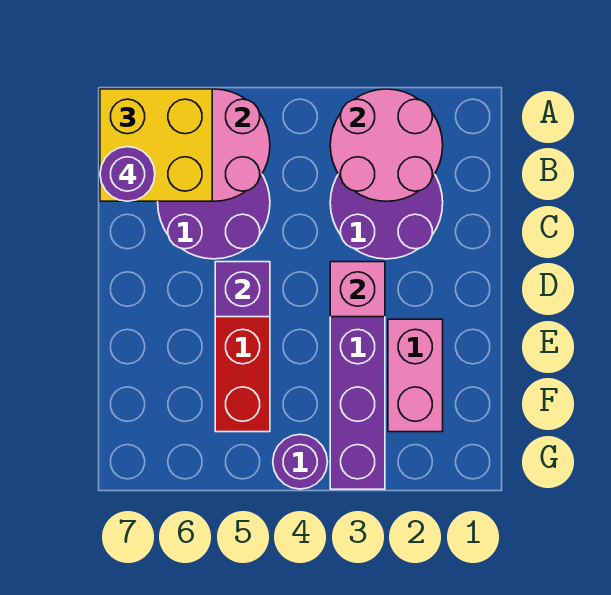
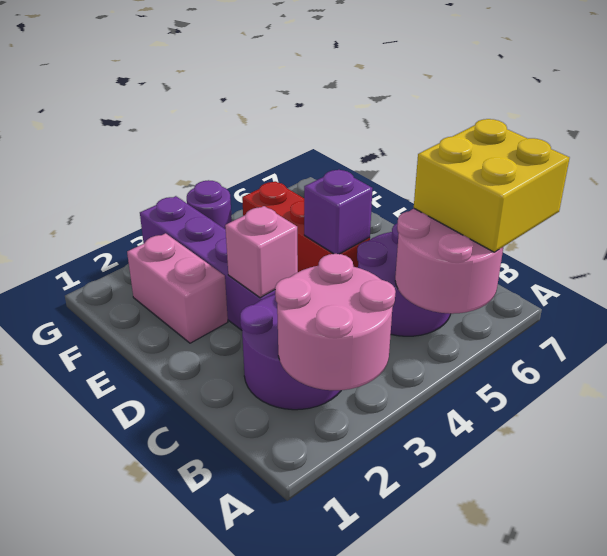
purple 1x1 round brick [100,147,155,201] -> none

